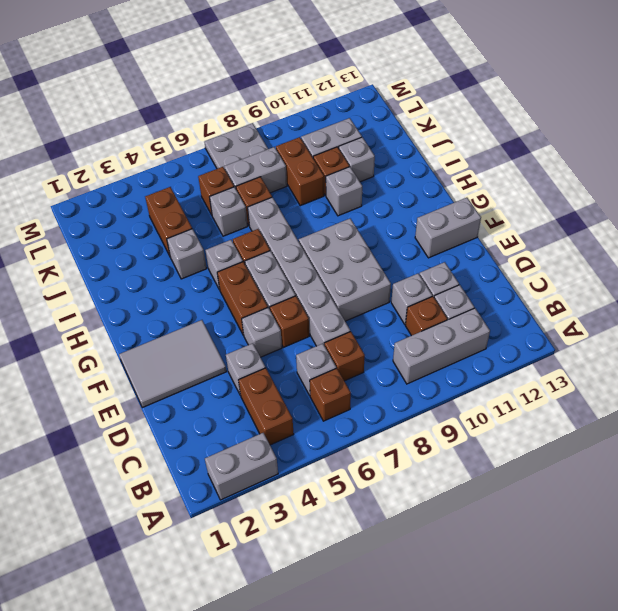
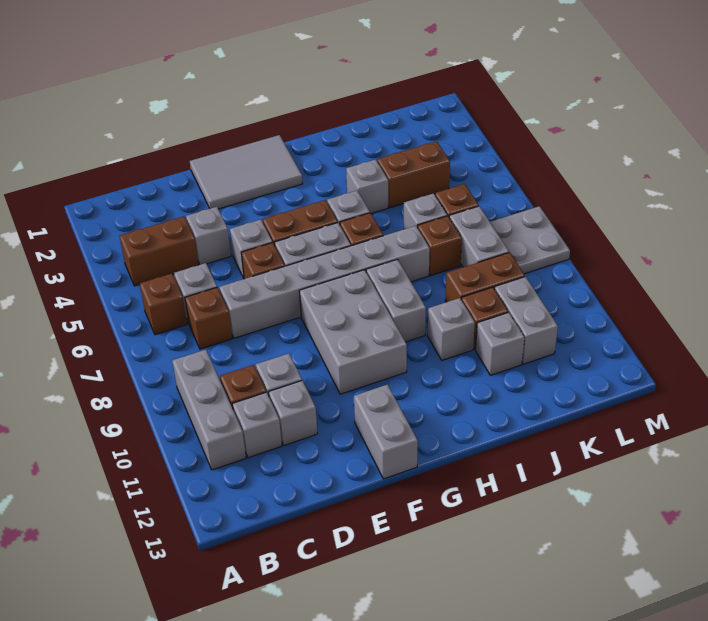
grey 1x2 brick [205,433,278,500] -> grey 1x2 brick moved to [366,259,426,342]
grey 2x3 tile [119,320,227,408] -> grey 2x3 tile turned to [190,135,302,209]
grey 2x3 brick [299,219,391,321] -> grey 2x3 brick turned to [299,270,407,394]

